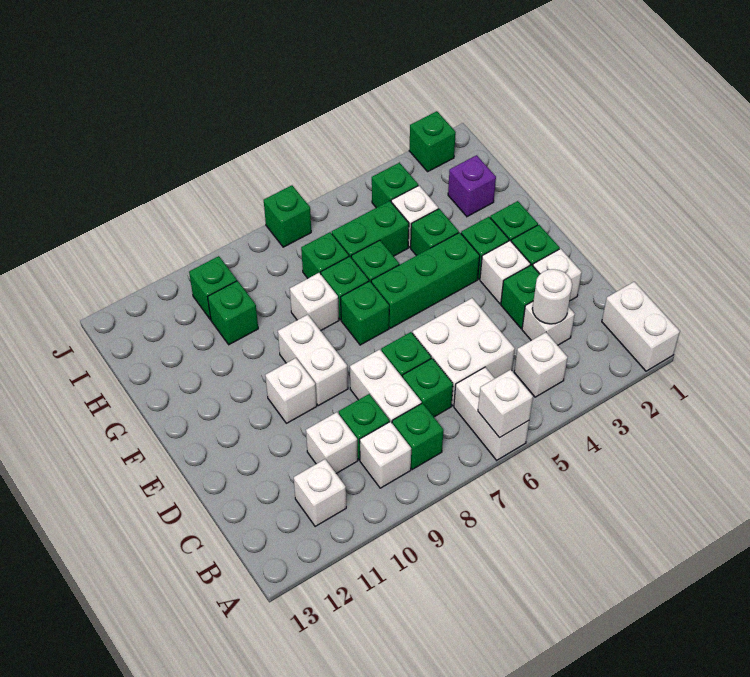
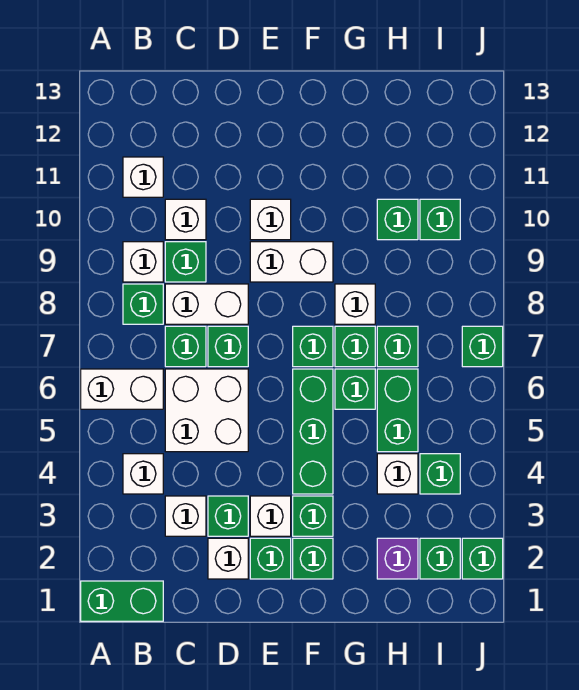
white 1x2 brick [602,282,680,371] -> green 1x2 brick [81,581,163,621]
white 1x1 brick [478,370,533,438] -> none
white 1x1 round brick [532,269,572,324] -> none
green 1x1 brick [411,209,459,256] -> green 1x1 brick moved to [420,538,460,579]

